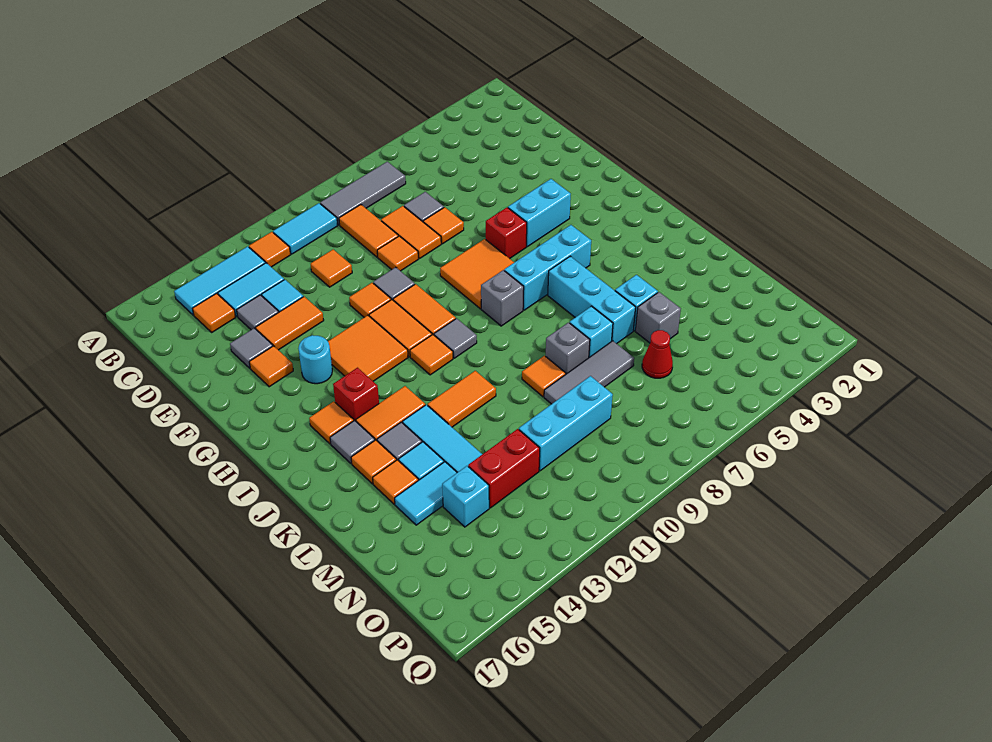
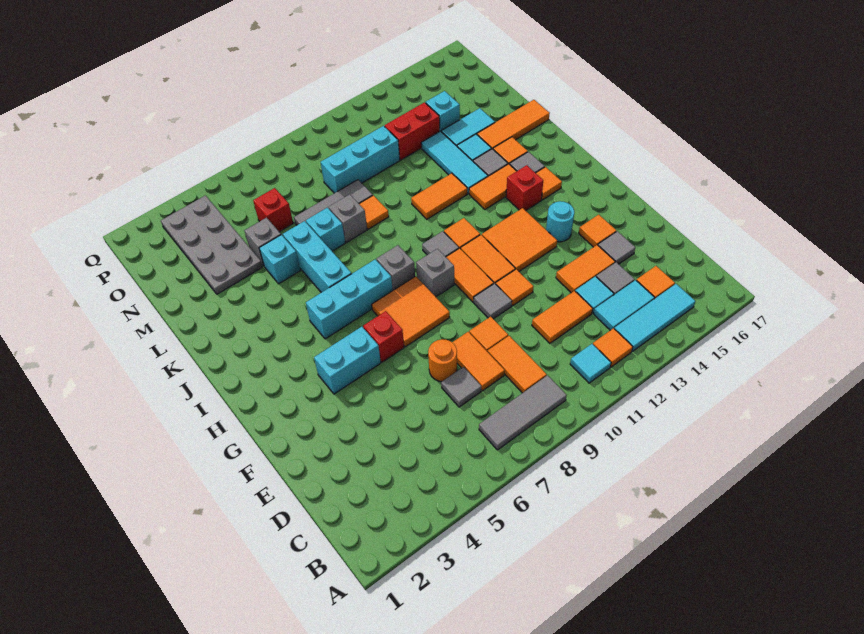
cyan 1x2 tile [273,203,338,254] -> cyan 1x1 tile [570,344,611,383]
orange 1x1 tile [311,249,352,287] -> orange 1x2 tile [532,291,593,343]
orange 1x1 tile [423,207,464,244] -> orange 1x1 round brick [428,339,457,382]
none -> grey 1x1 brick [416,249,454,297]
orange 1x1 tile [373,460,418,504] -> orange 1x3 tile [477,100,550,149]
none -> grey 2x4 plate [161,196,263,294]
red 1x1 cone [642,330,673,378] -> red 1x1 brick [253,188,293,232]

